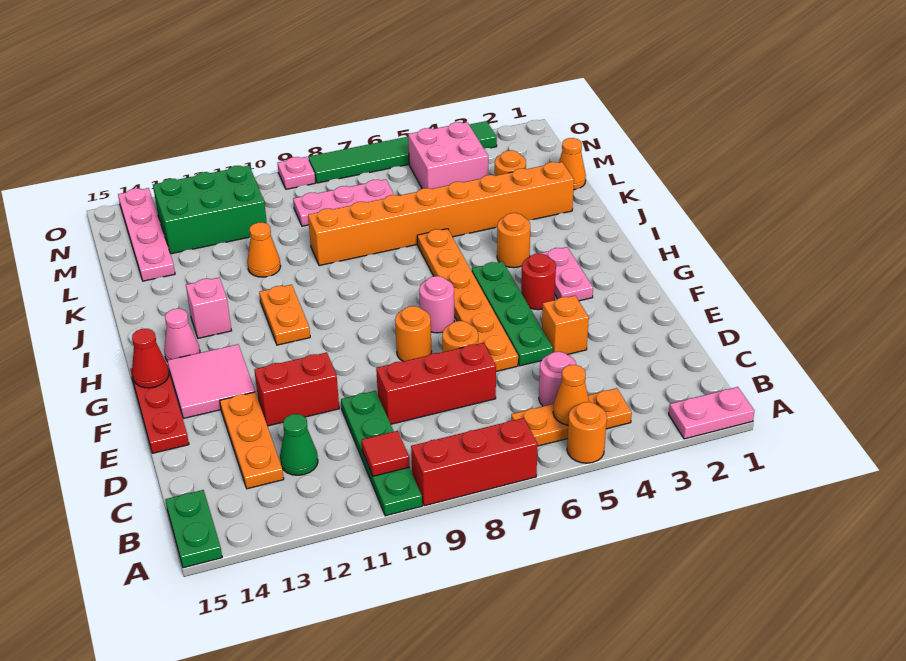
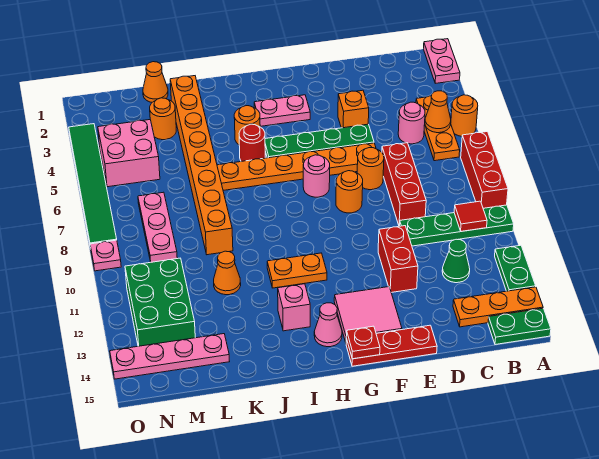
none -> green 1x2 plate [495,245,536,291]
orange 1x3 plate [220,392,284,489] -> orange 1x3 plate moved to [453,287,543,327]
red 1x1 round brick [521,254,556,310] -> red 1x1 round brick moved to [239,124,265,161]
red 1x1 cone [132,329,169,388] -> red 1x1 plate [346,326,380,359]

